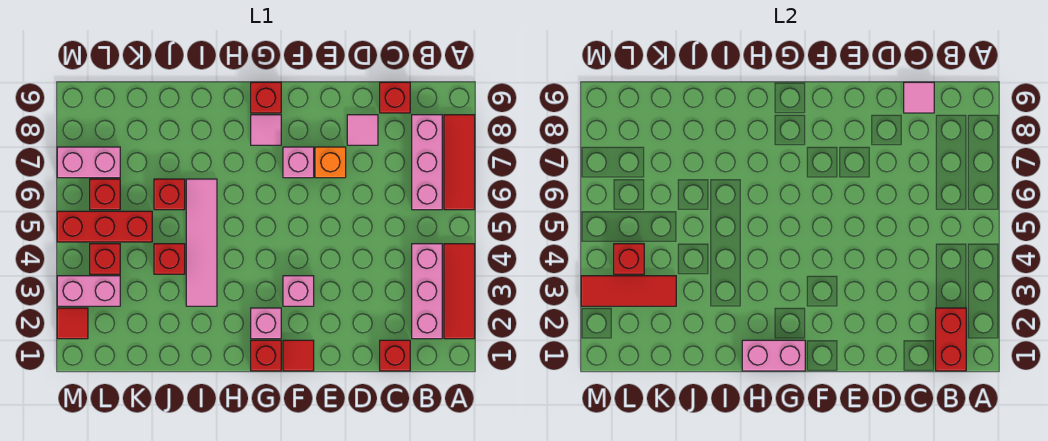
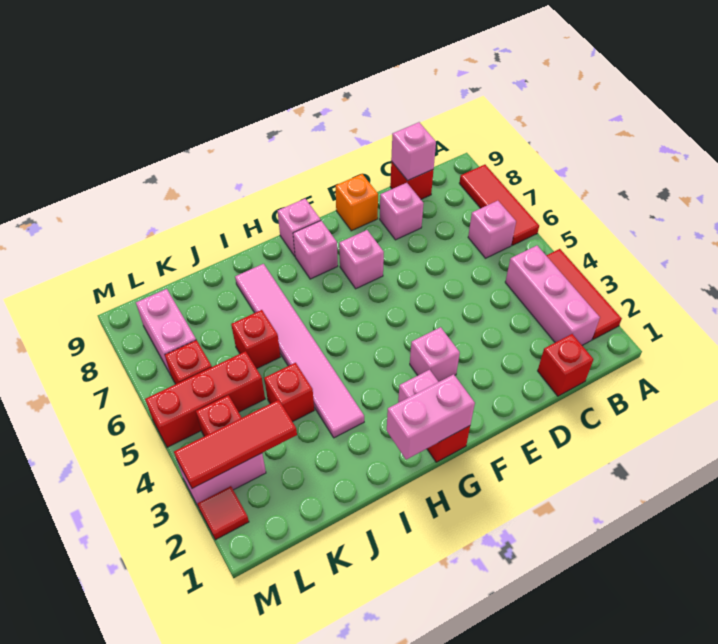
red 1x2 brick [936,308,966,371] -> none
pink 1x3 brick [412,115,442,210] -> pink 1x1 brick [468,201,516,258]
pink 1x1 tile [904,82,934,113] -> pink 1x1 brick [391,122,436,181]
pink 1x1 tile [347,115,378,145] -> pink 1x1 brick [380,183,424,240]
orange 1x1 brick [315,147,346,178] -> orange 1x1 brick moved to [336,174,378,231]
red 1x1 tile [283,340,314,371] -> none
pink 1x1 tile [251,115,281,145] -> pink 1x1 brick [293,221,338,279]
red 1x1 brick [251,82,281,113] -> pink 1x1 brick [278,199,321,256]
pink 1x4 tile [186,179,217,306] -> pink 1x6 tile [235,264,364,438]
red 1x1 brick [614,244,644,274] -> none
pink 1x2 brick [57,147,120,178] -> pink 1x2 brick turned to [136,289,196,375]

